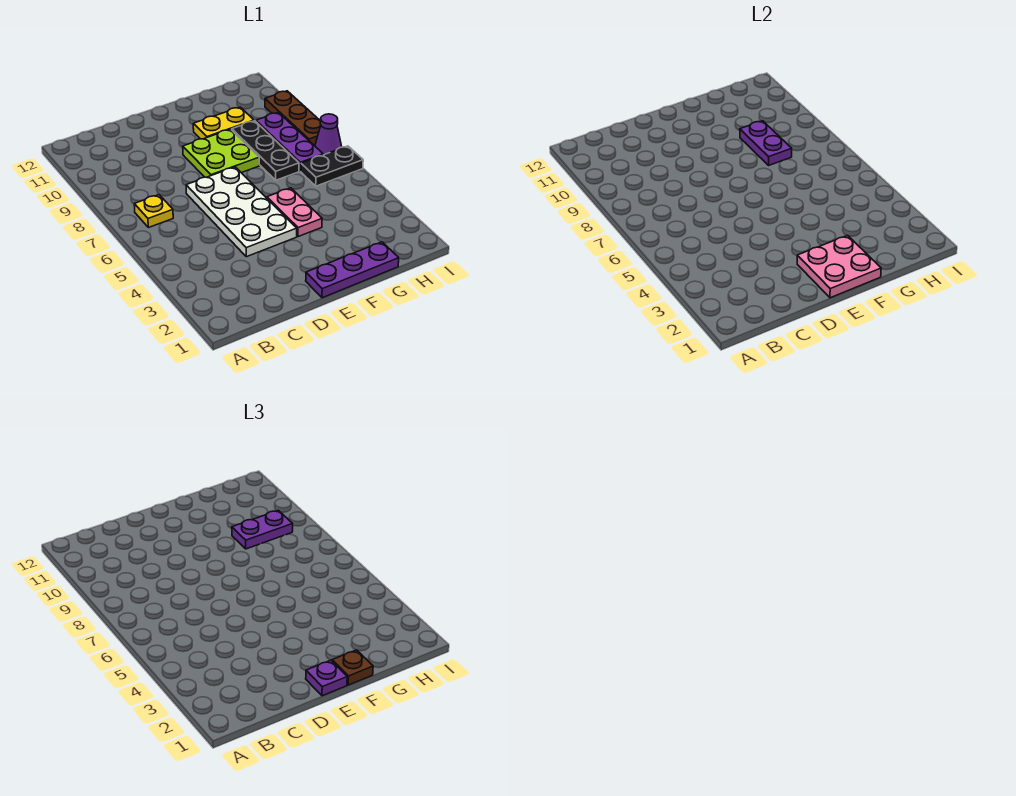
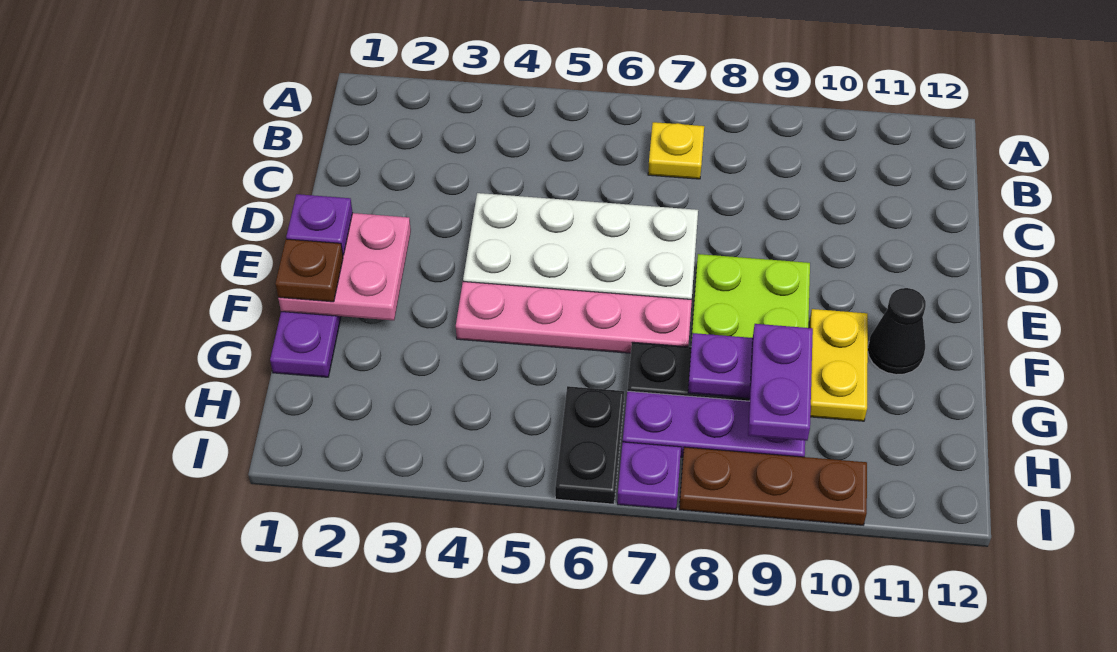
pink 1x2 plate [267,188,322,237] -> pink 1x4 plate [456,282,692,353]
none -> black 1x1 cone [868,288,926,375]
purple 1x1 cone [315,114,342,155] -> purple 1x1 plate [617,442,681,510]

